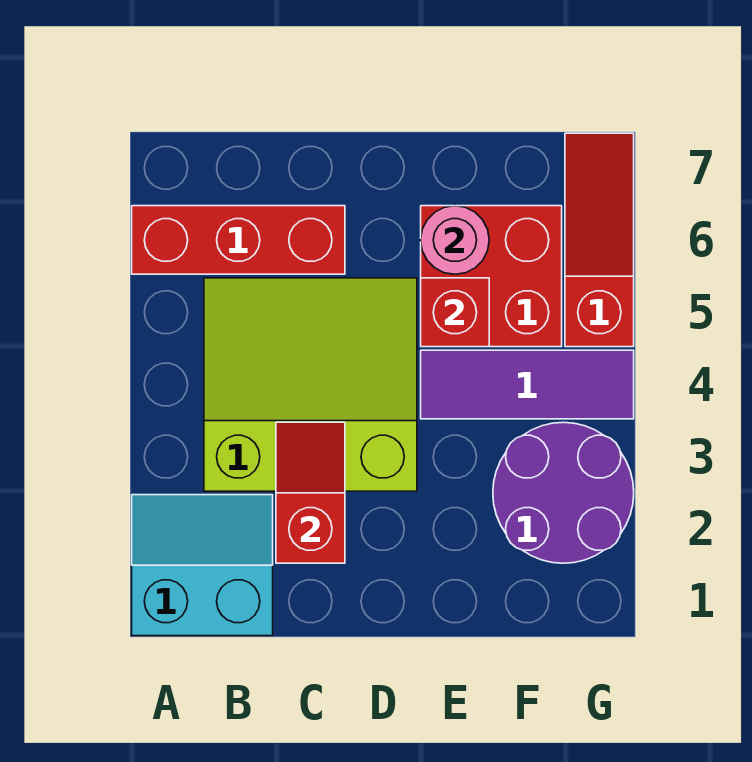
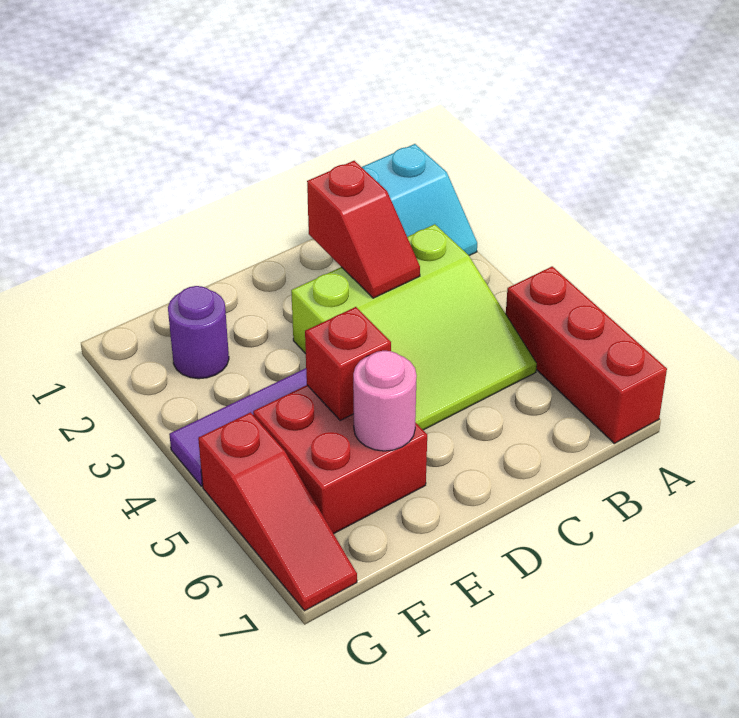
red 1x3 brick [132,206,345,274] -> red 1x3 brick turned to [506,266,667,443]
purple 2x2 round brick [493,422,634,563] -> purple 1x1 round brick [168,286,229,379]

